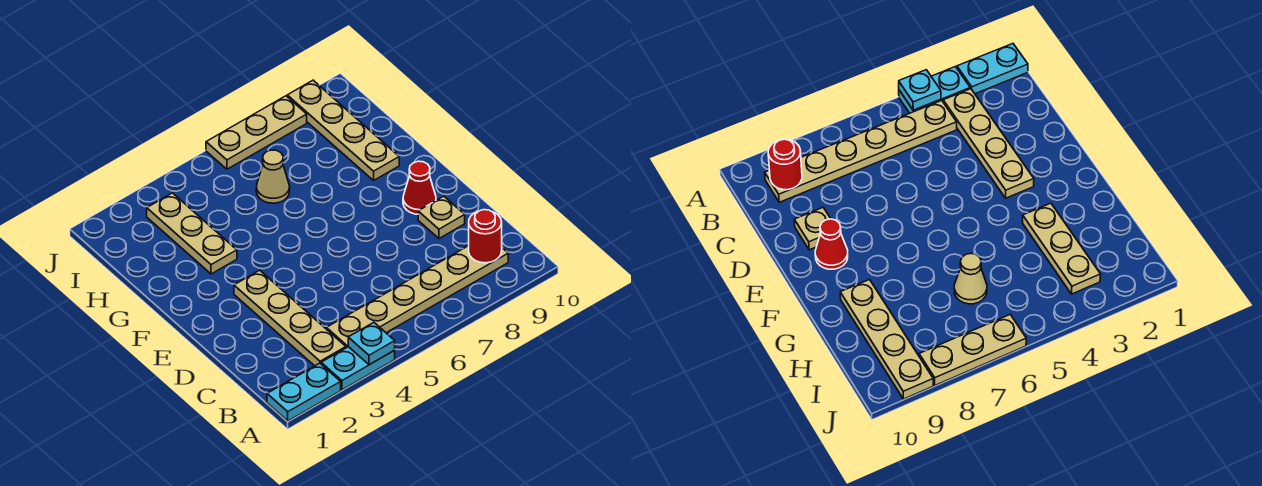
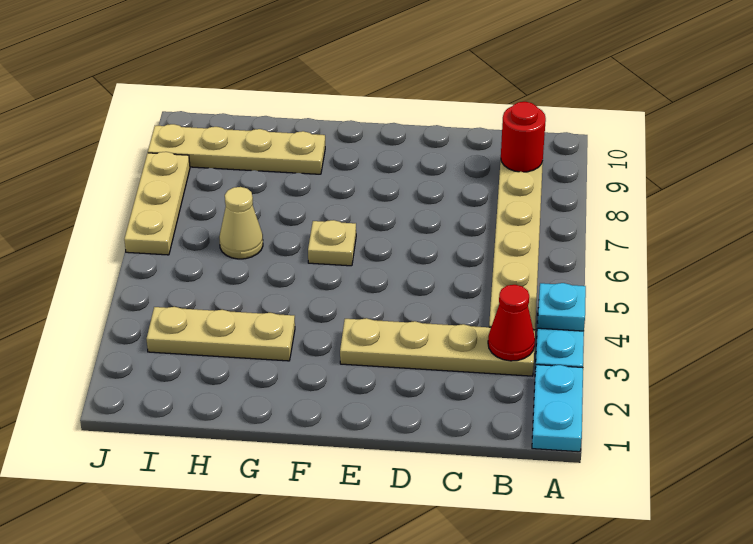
tan 1x1 plate [418,196,465,238] -> tan 1x1 plate moved to [308,220,356,266]
red 1x1 cone [403,161,436,214] -> red 1x1 cone moved to [488,285,535,361]

